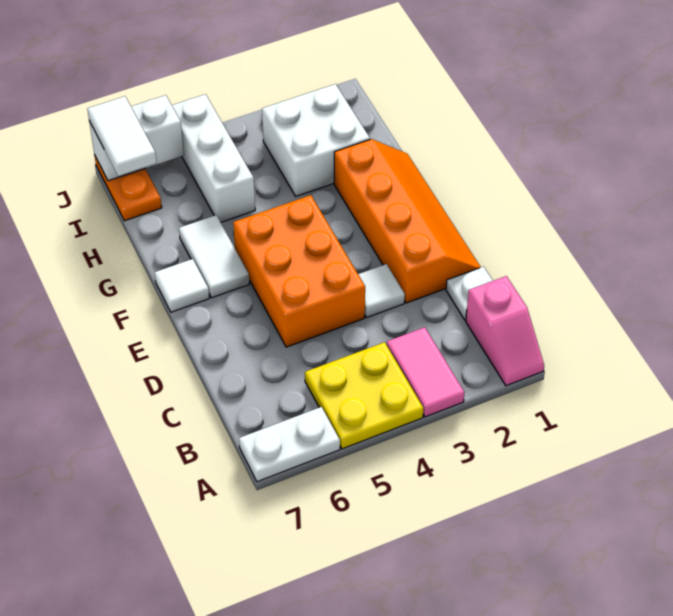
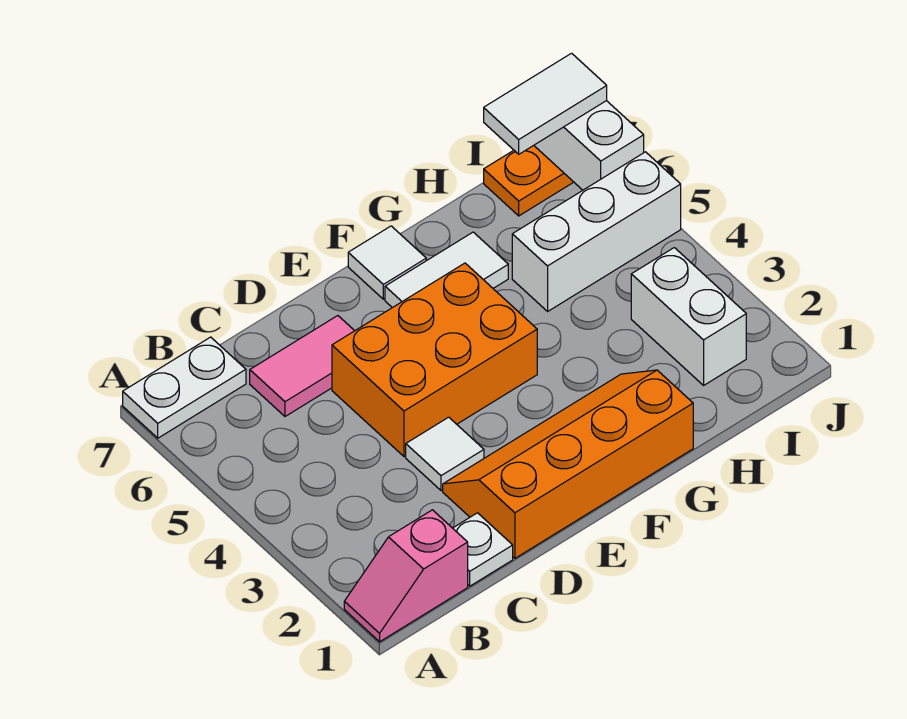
pink 1x2 tile [387,327,465,417] -> pink 1x2 tile moved to [250,316,354,416]
yellow 2x2 plate [305,342,423,449] -> none
white 1x2 plate [239,407,340,482] -> white 1x2 plate turned to [123,337,246,438]
orange 2x4 slope [334,139,481,303] -> orange 2x4 slope turned to [443,370,693,558]
white 2x2 brick [262,84,370,196] -> white 1x2 brick [631,248,746,385]

